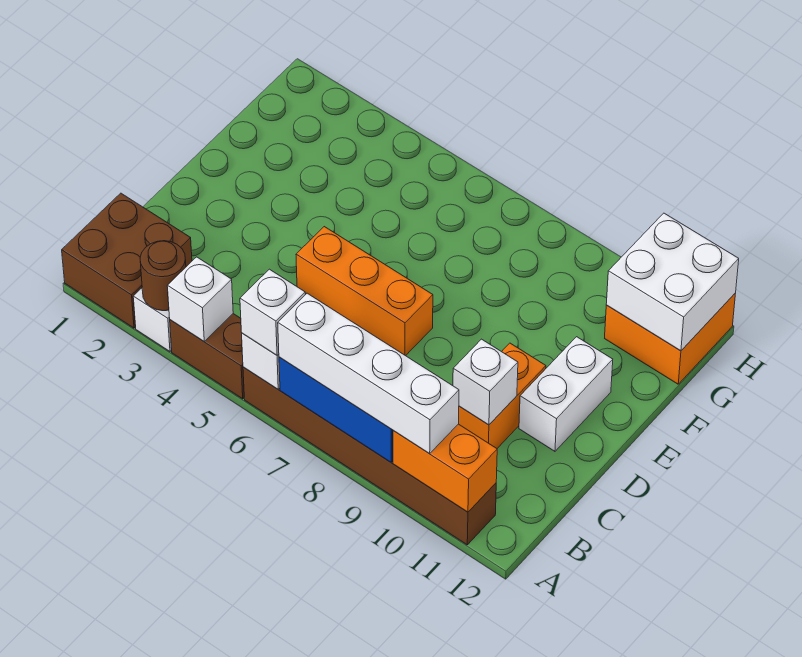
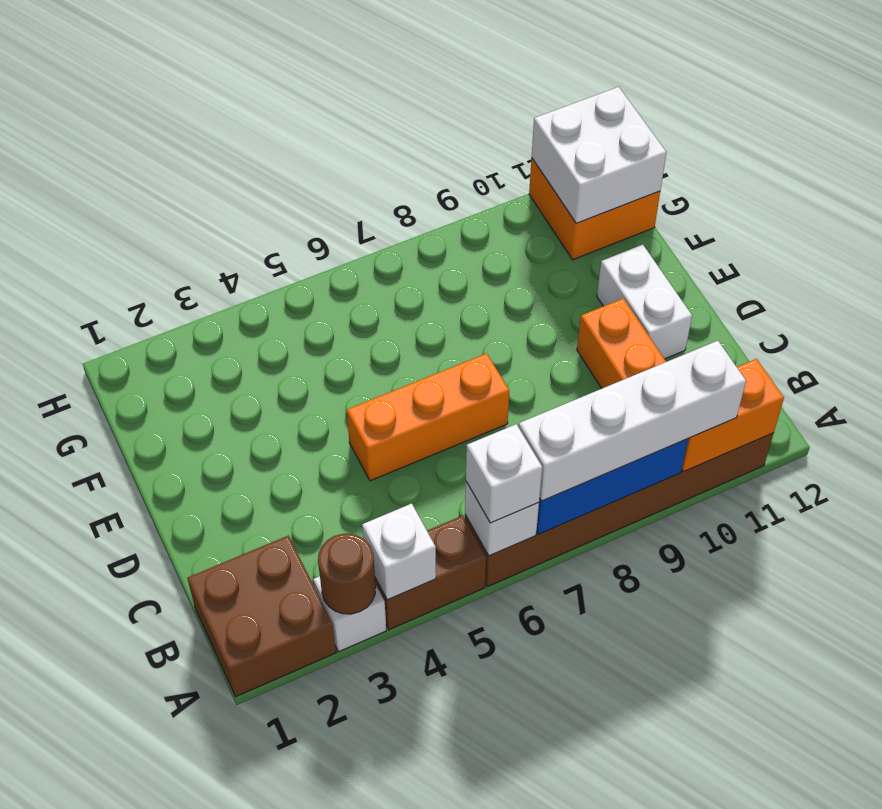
white 1x1 brick [453,339,518,425] -> none

